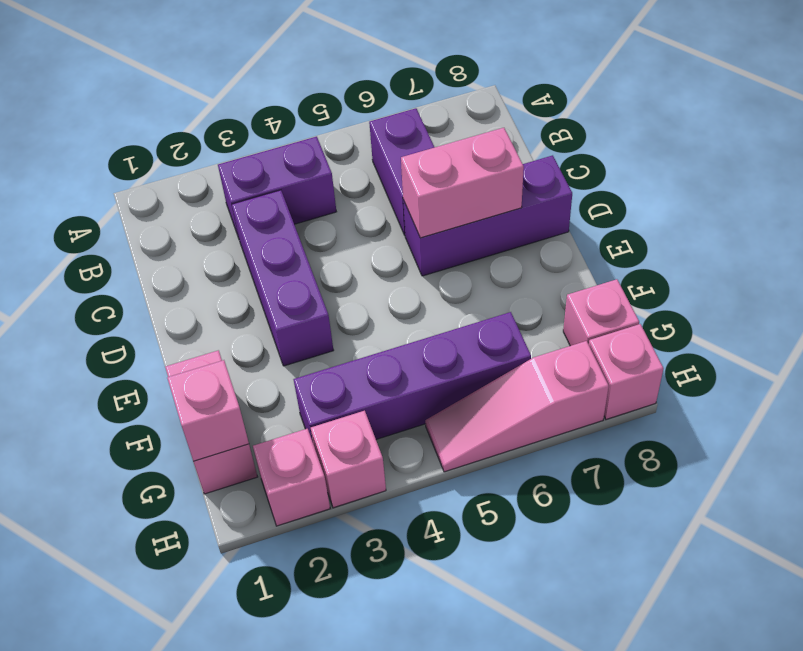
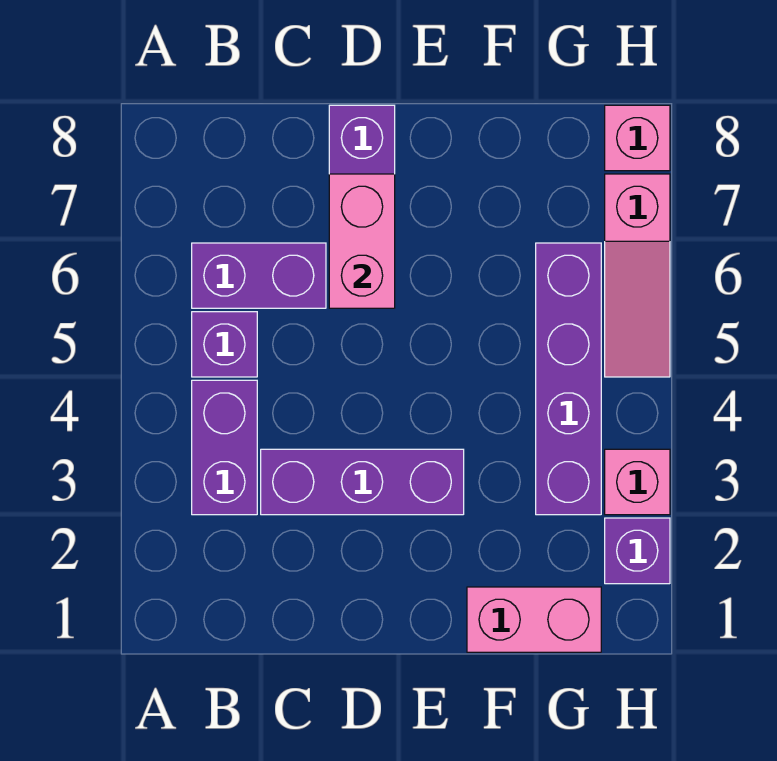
none -> purple 1x1 brick [192,312,257,377]
pink 1x1 brick [167,360,249,461] -> none
pink 1x1 brick [563,279,639,346] -> none
pink 1x1 brick [253,429,330,526] -> purple 1x1 brick [605,518,670,584]

